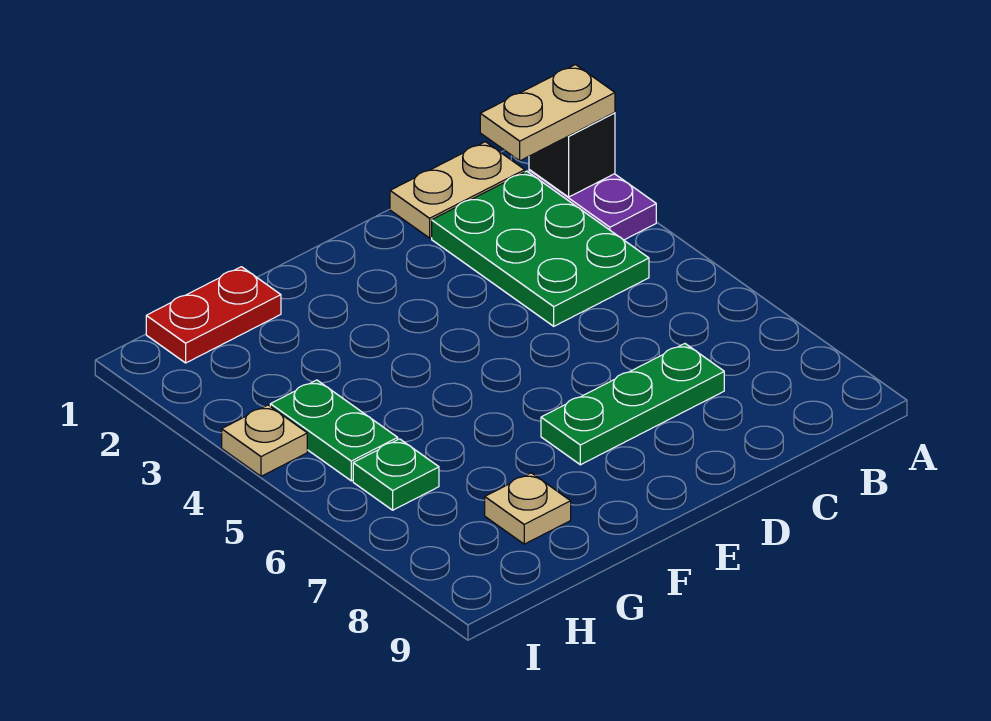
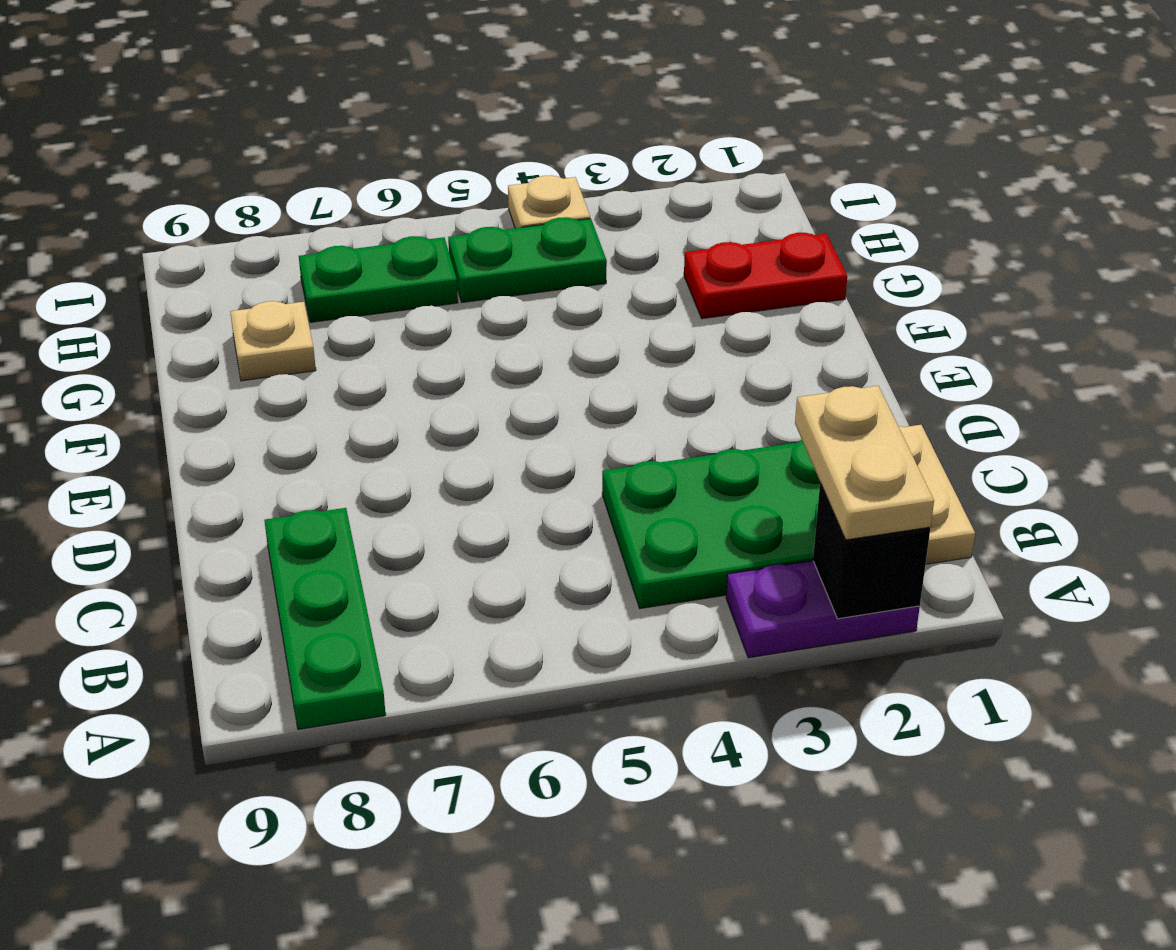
green 1x3 plate [541,344,724,465] -> green 1x3 plate moved to [264,508,386,730]
red 1x2 plate [146,267,281,363] -> red 1x2 plate turned to [684,233,847,319]
green 1x1 plate [353,439,439,510] -> green 1x2 plate [299,236,458,322]

